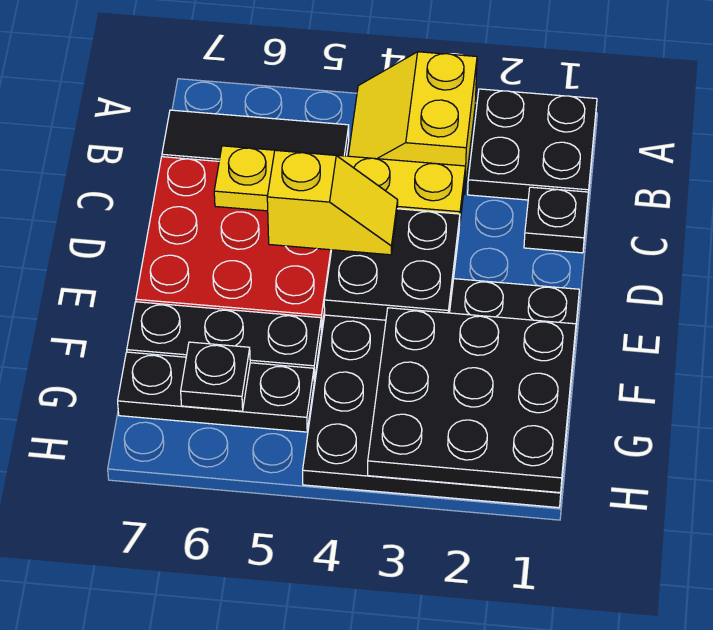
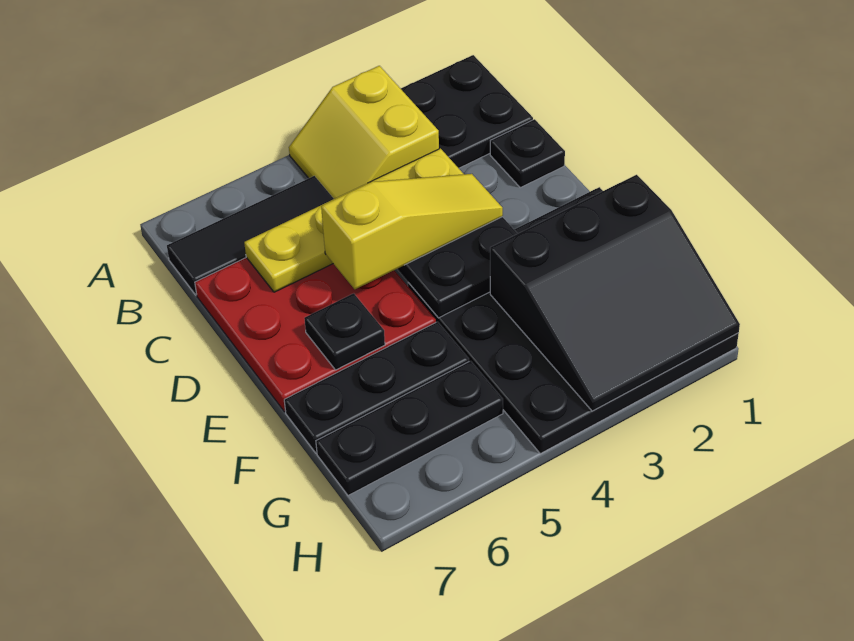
yellow 1x2 slope [267,150,398,255] -> yellow 1x3 slope [321,174,503,289]
black 3x3 plate [368,308,576,493] -> black 3x3 slope [490,175,740,411]
black 1x1 plate [181,342,250,411] -> black 1x1 plate moved to [304,293,385,370]

